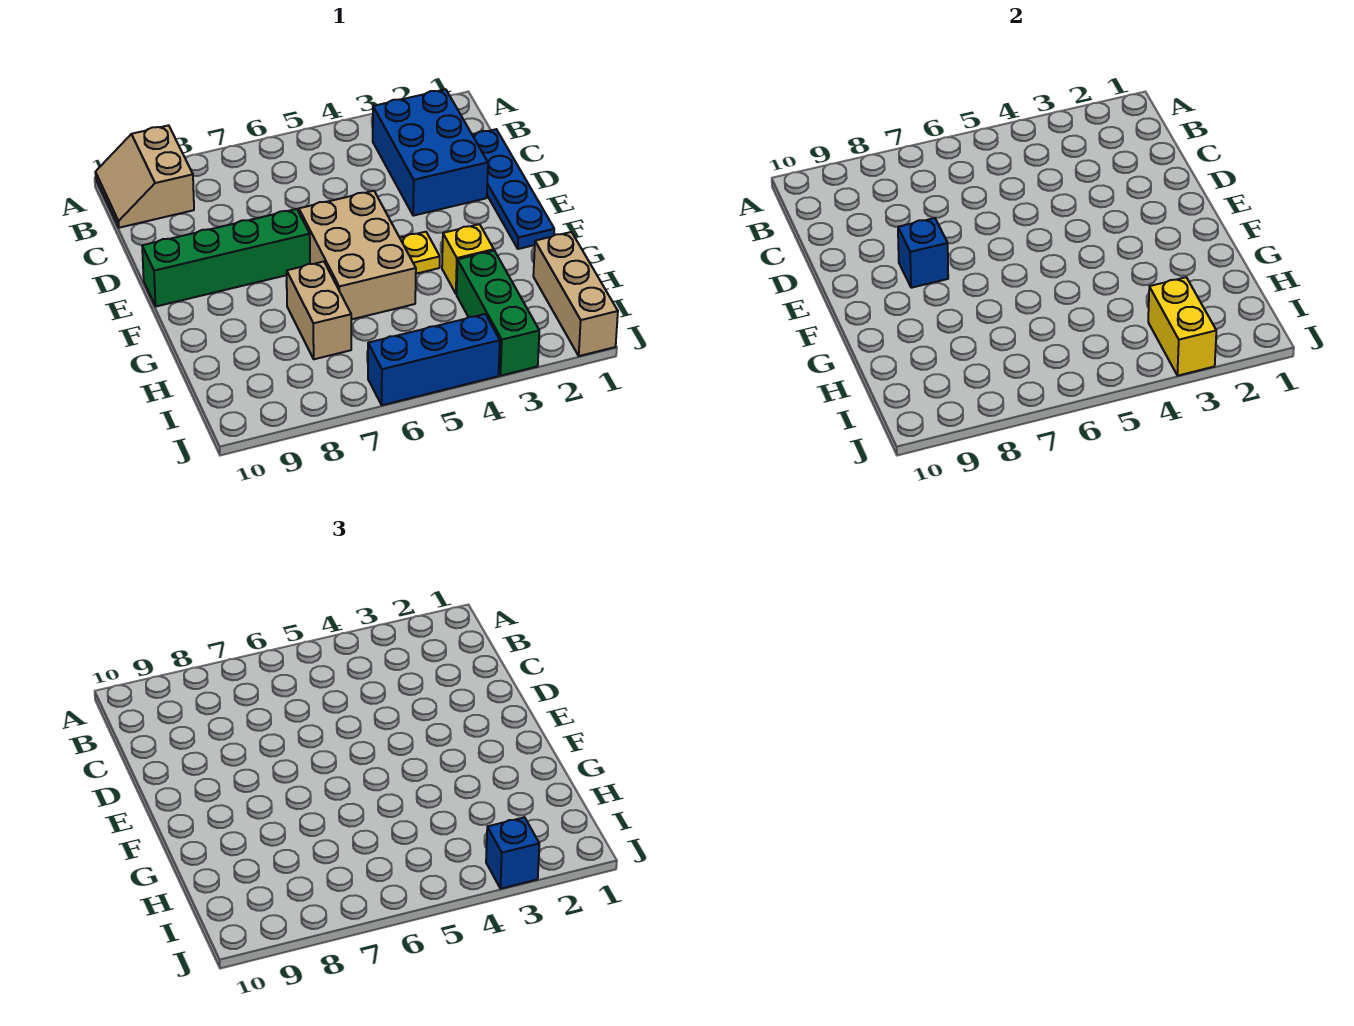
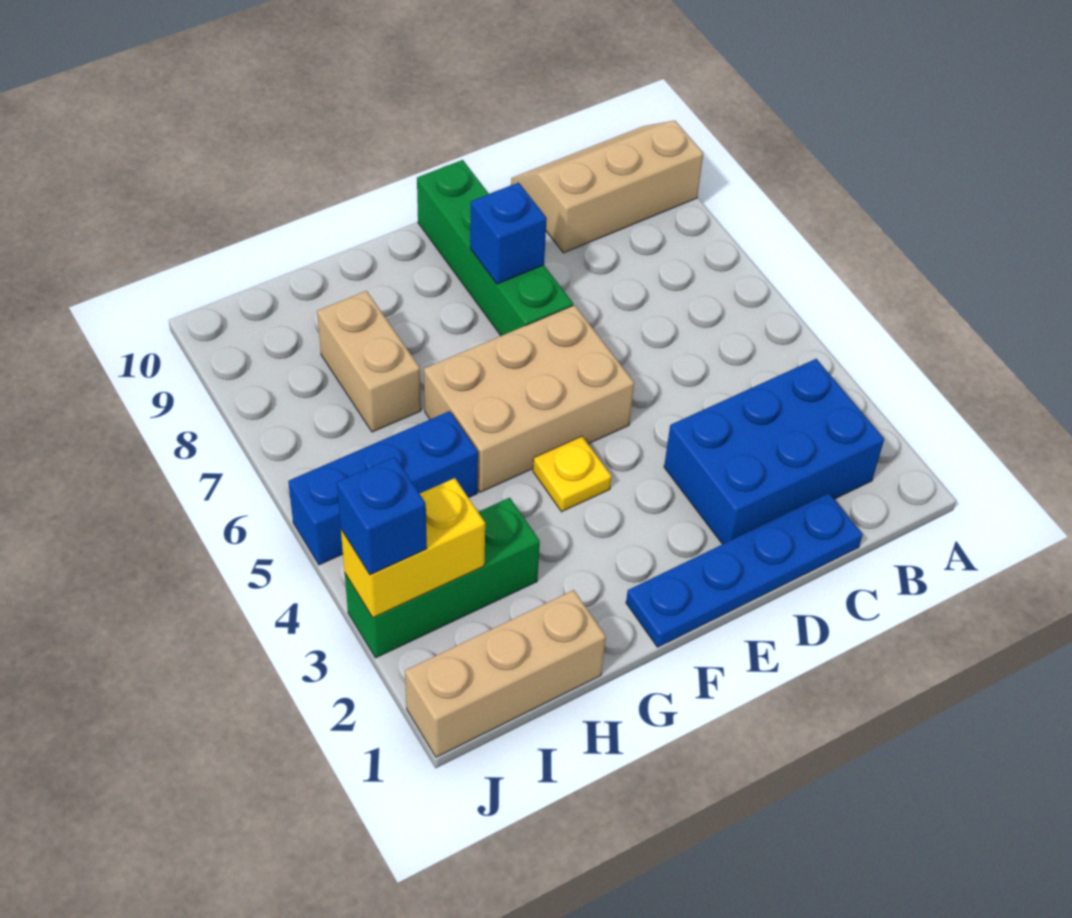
tan 2x2 slope [95,125,194,228] -> tan 2x3 slope [511,121,703,253]
yellow 1x1 brick [442,224,494,294] -> none
tan 1x2 brick [286,262,351,359] -> tan 1x2 brick turned to [317,291,421,432]
blue 1x3 brick [368,314,500,405] -> blue 1x3 brick turned to [288,411,478,565]

